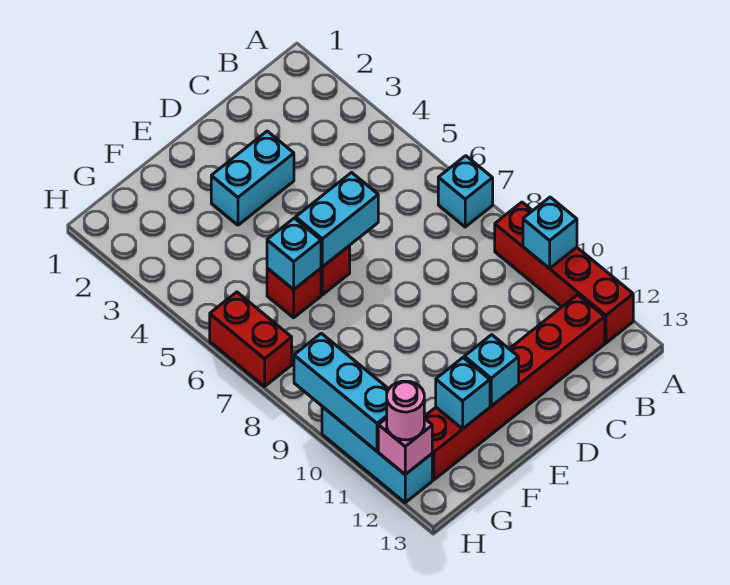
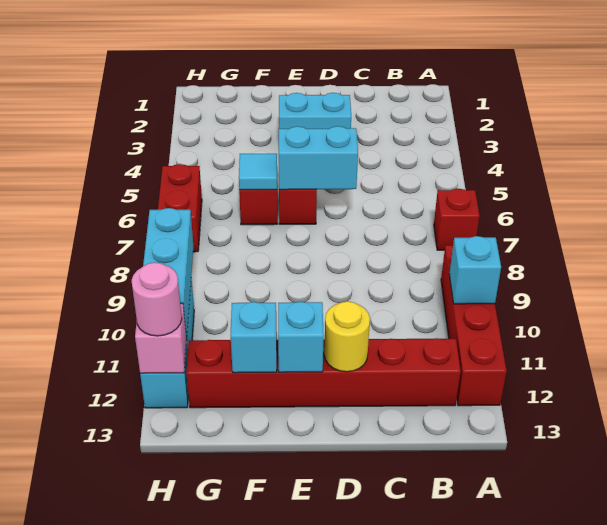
cyan 1x1 brick [438,156,493,227] -> red 1x1 brick [434,189,480,250]
none -> yellow 1x1 round brick [324,301,370,372]
cyan 1x1 brick [267,218,321,290] -> cyan 1x1 tile [239,154,277,190]

